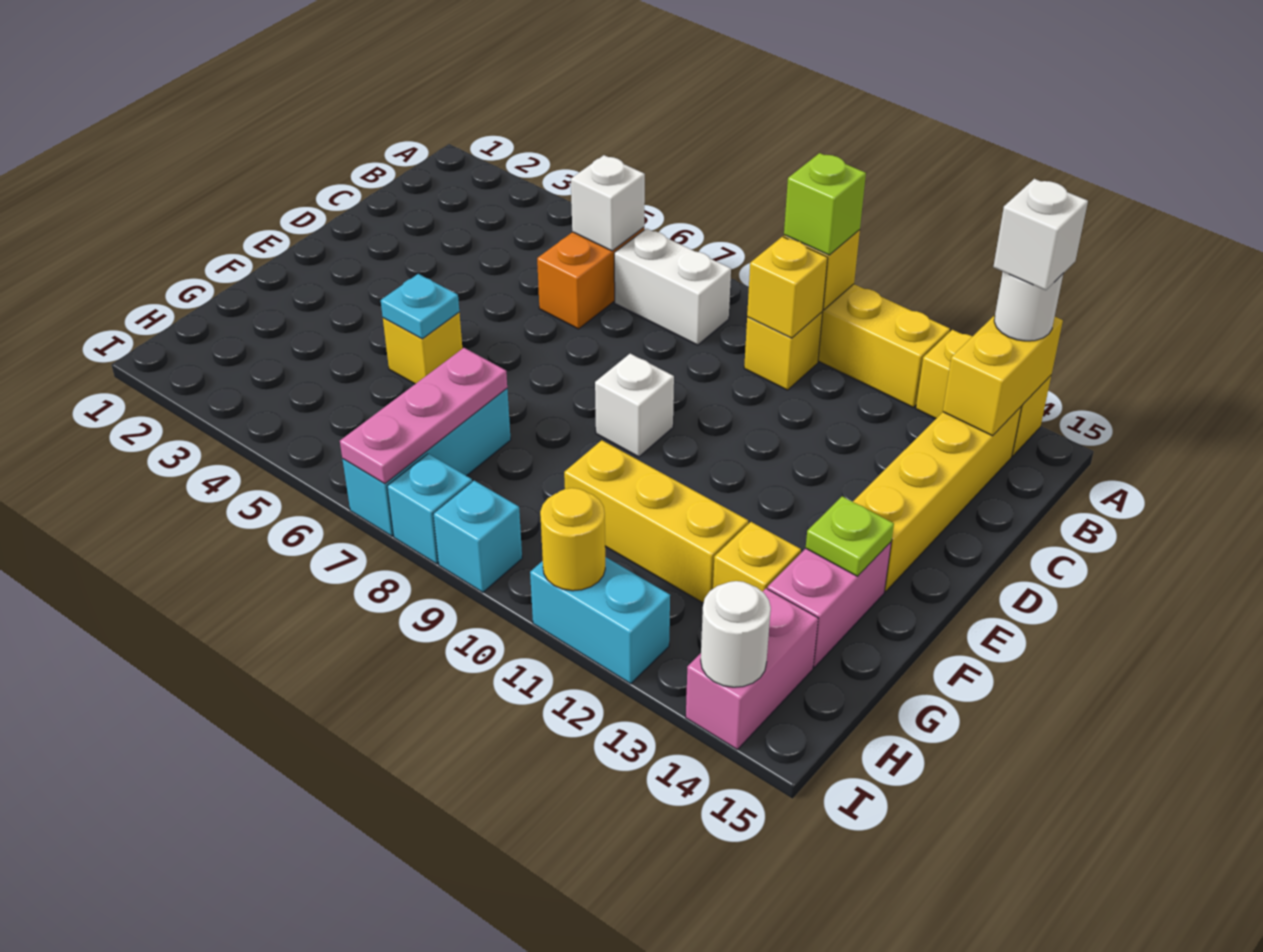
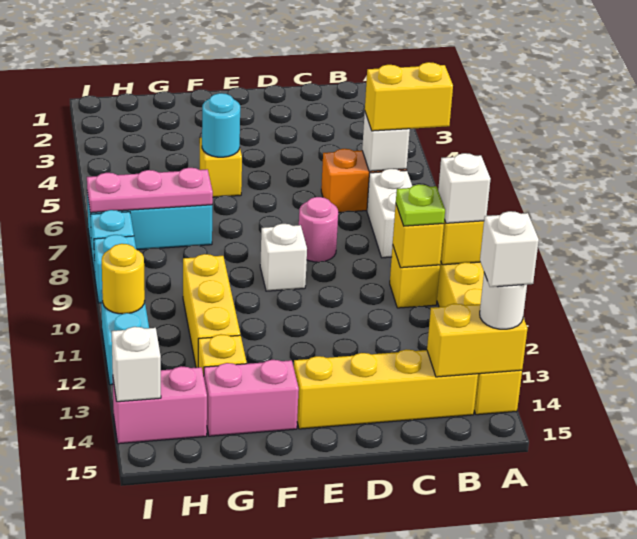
none -> yellow 1x2 brick [365,62,453,131]
lime 1x1 brick [784,153,866,255] -> white 1x1 brick [438,153,490,223]
none -> pink 1x1 round brick [299,197,338,262]
cyan 1x1 plate [381,274,459,339] -> cyan 1x1 round brick [202,93,240,157]
lime 1x1 plate [806,496,894,576] -> lime 1x1 plate moved to [396,184,445,226]
white 1x1 round brick [701,581,771,687] -> white 1x1 brick [112,327,161,402]

